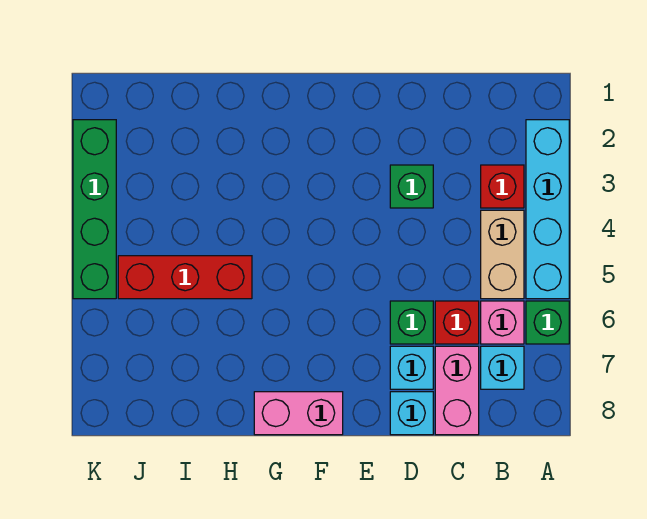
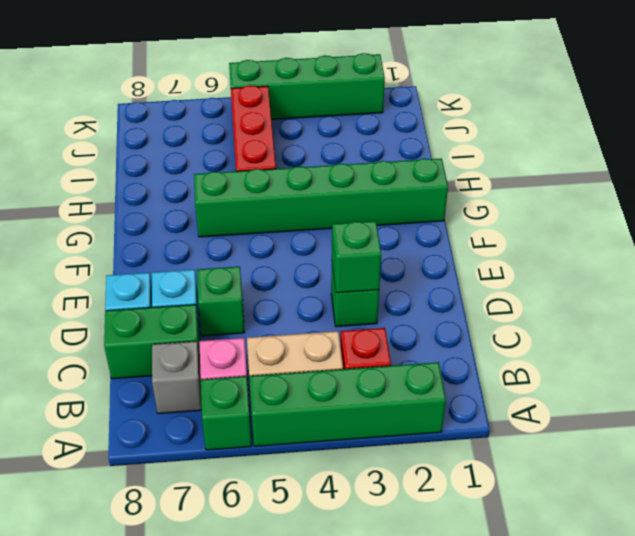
cyan 1x4 brick [526,120,569,299] -> green 1x4 brick [249,362,446,446]
cyan 1x1 brick [481,346,524,389] -> grey 1x1 brick [152,341,202,414]
red 1x1 brick [435,301,479,344] -> none
pink 1x2 brick [435,346,479,435] -> green 1x2 brick [104,304,200,379]
none -> green 1x1 brick [332,221,381,293]
pink 1x2 brick [254,392,343,435] -> none
none -> green 1x6 brick [194,159,448,237]

